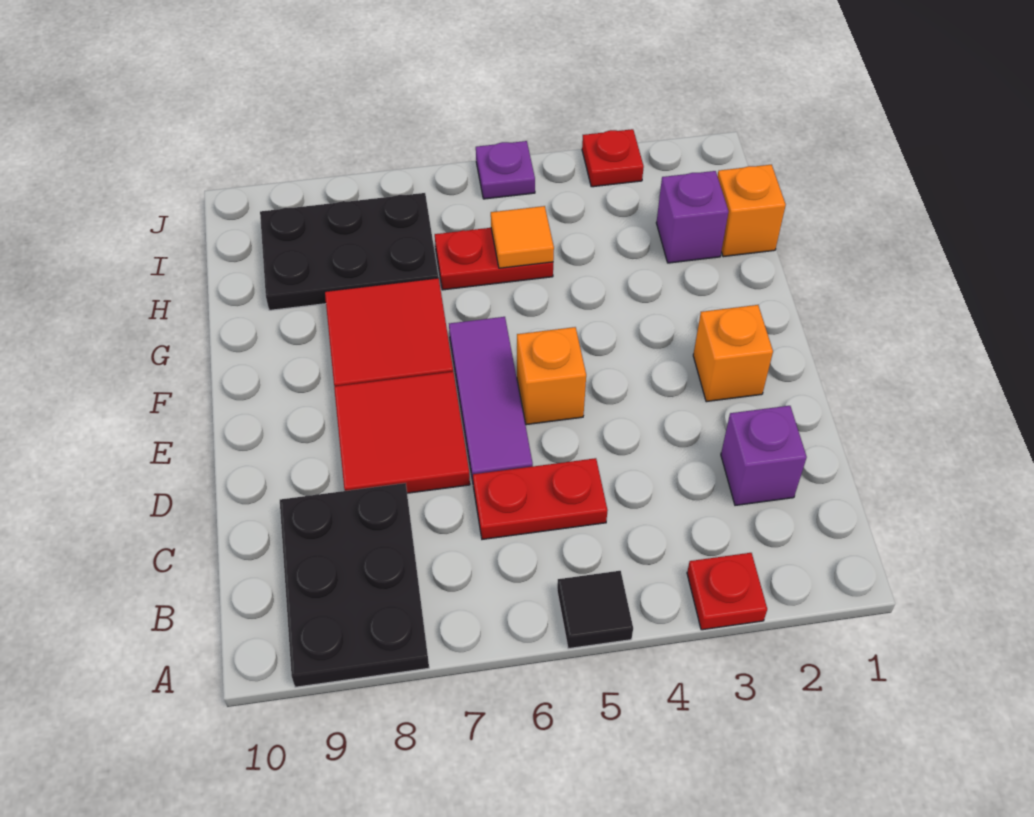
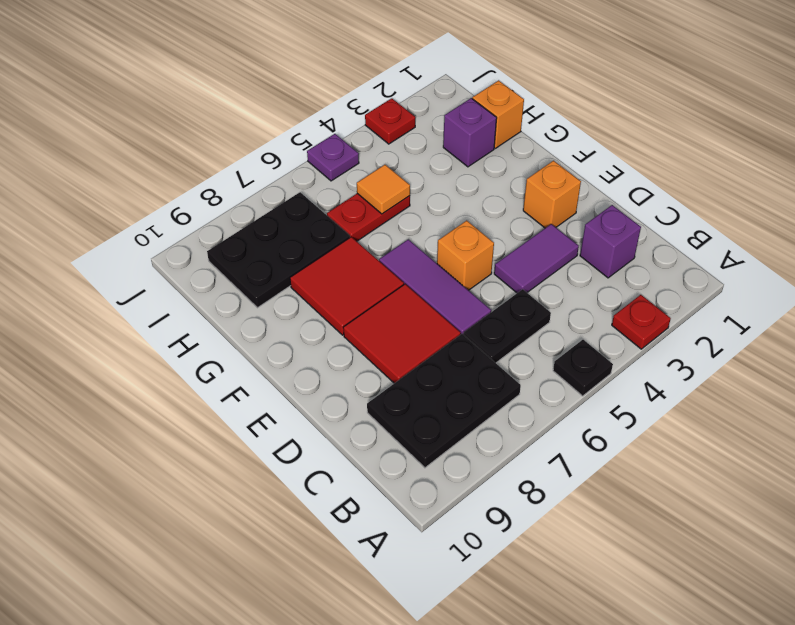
black 1x1 tile [557,571,633,649] -> black 1x1 plate [553,340,613,396]
black 2x3 plate [280,483,429,687] -> black 2x3 plate turned to [367,334,521,468]
red 1x2 plate [473,458,608,539] -> black 1x2 plate [463,289,551,363]
none -> purple 1x2 tile [494,224,579,293]

